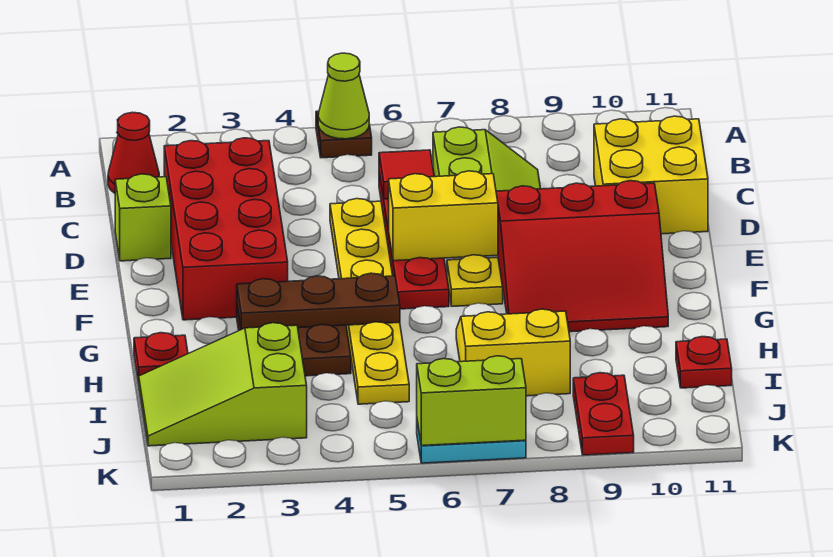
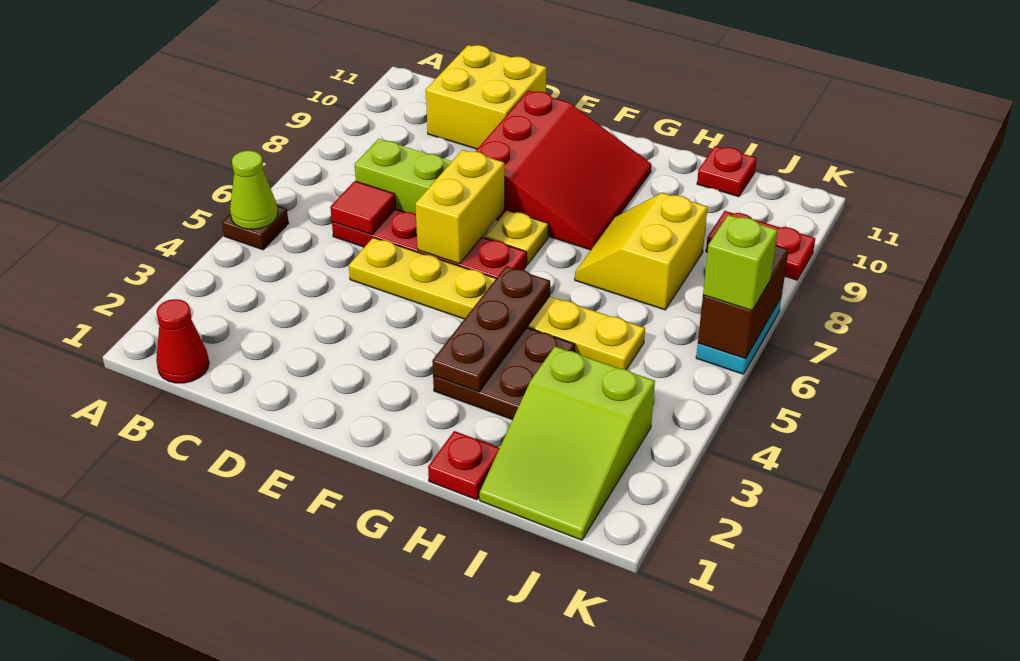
red 2x4 brick [164,138,288,320] -> none
lime 1x1 brick [115,174,171,261] -> lime 1x1 brick moved to [703,215,778,311]
lime 1x2 brick [417,356,526,446] -> brown 1x2 brick [698,245,789,359]

